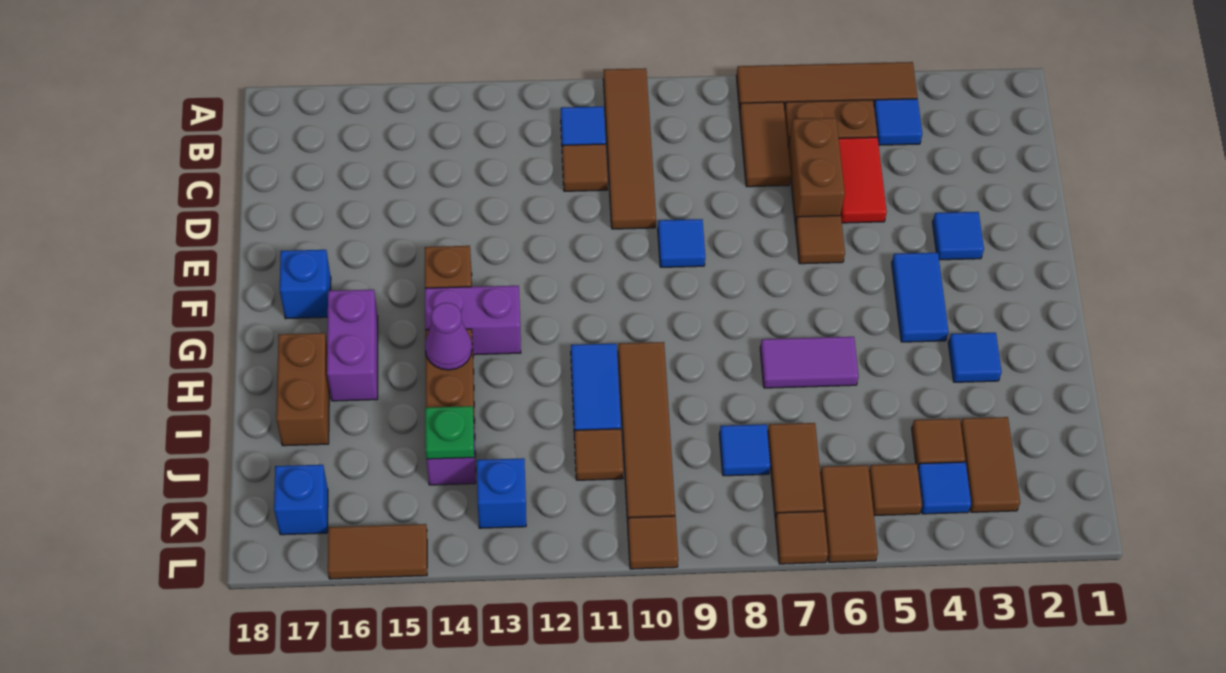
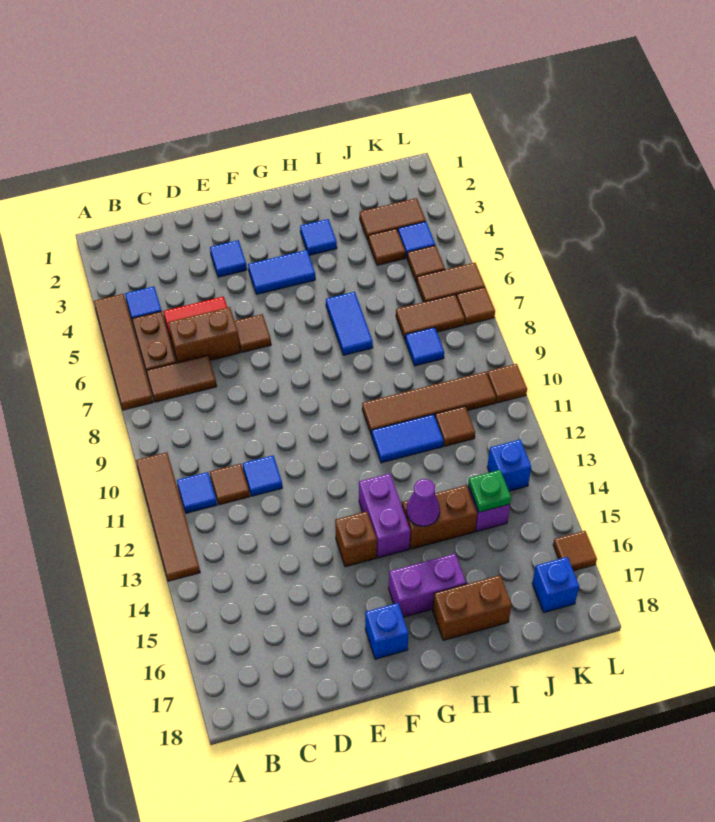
brown 1x4 tile [603,68,656,229] -> brown 1x4 tile turned to [136,452,200,581]
blue 1x1 tile [658,219,705,267] -> blue 1x1 tile moved to [243,455,282,496]
purple 1x2 tile [760,337,859,388] -> blue 1x2 tile [326,292,373,355]
brown 1x2 tile [328,524,427,579] -> brown 1x1 tile [553,531,597,571]

